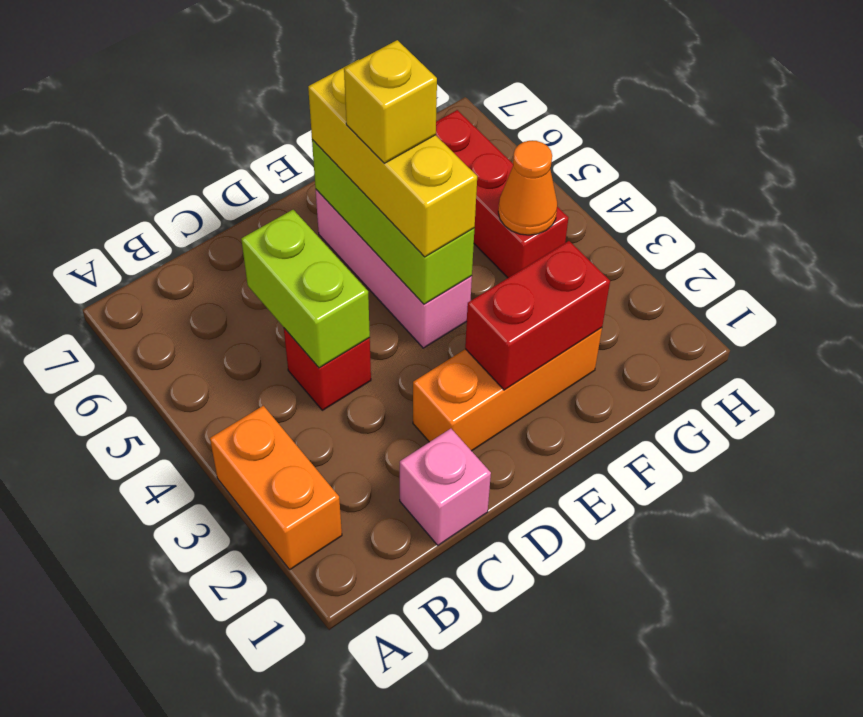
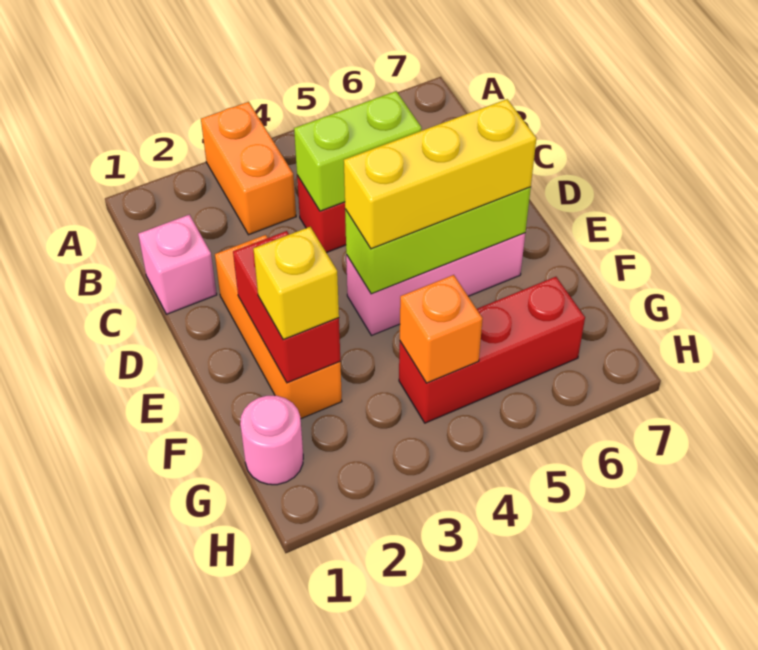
orange 1x2 brick [210,406,342,569] -> orange 1x2 brick turned to [201,102,296,235]
yellow 1x1 brick [344,40,437,163] -> yellow 1x1 brick moved to [253,227,339,339]
none -> pink 1x1 round brick [240,396,303,485]
orange 1x1 cone [498,141,557,235] -> orange 1x1 brick [400,275,483,383]

